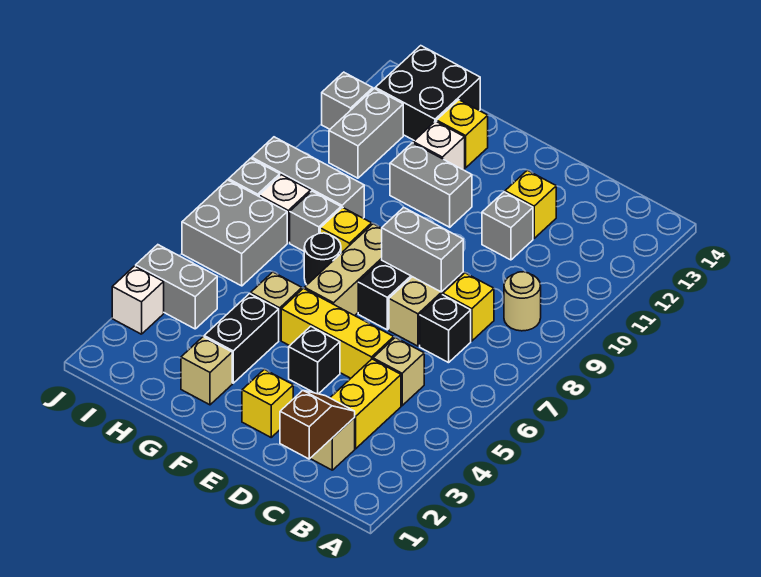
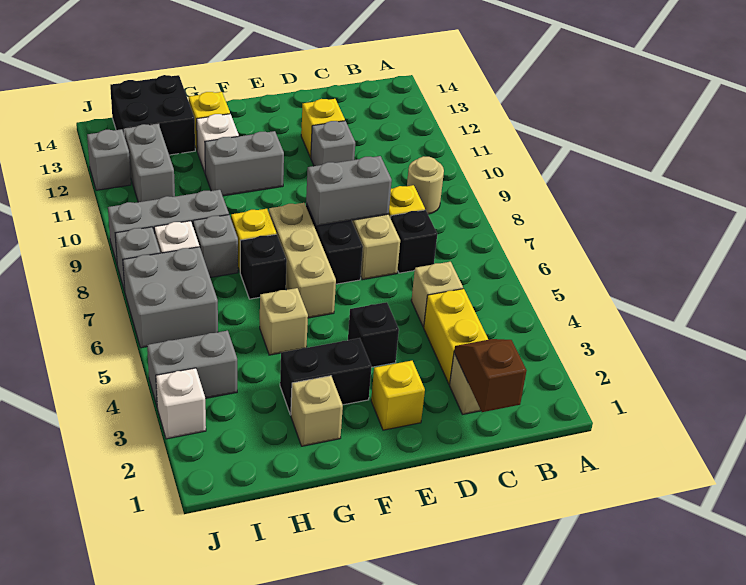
yellow 1x3 brick [281,288,394,378] -> none
black 1x2 brick [204,294,279,383] -> black 1x2 brick turned to [280,338,371,415]
black 1x1 round brick [304,233,341,285] -> black 1x1 brick [240,234,287,299]

